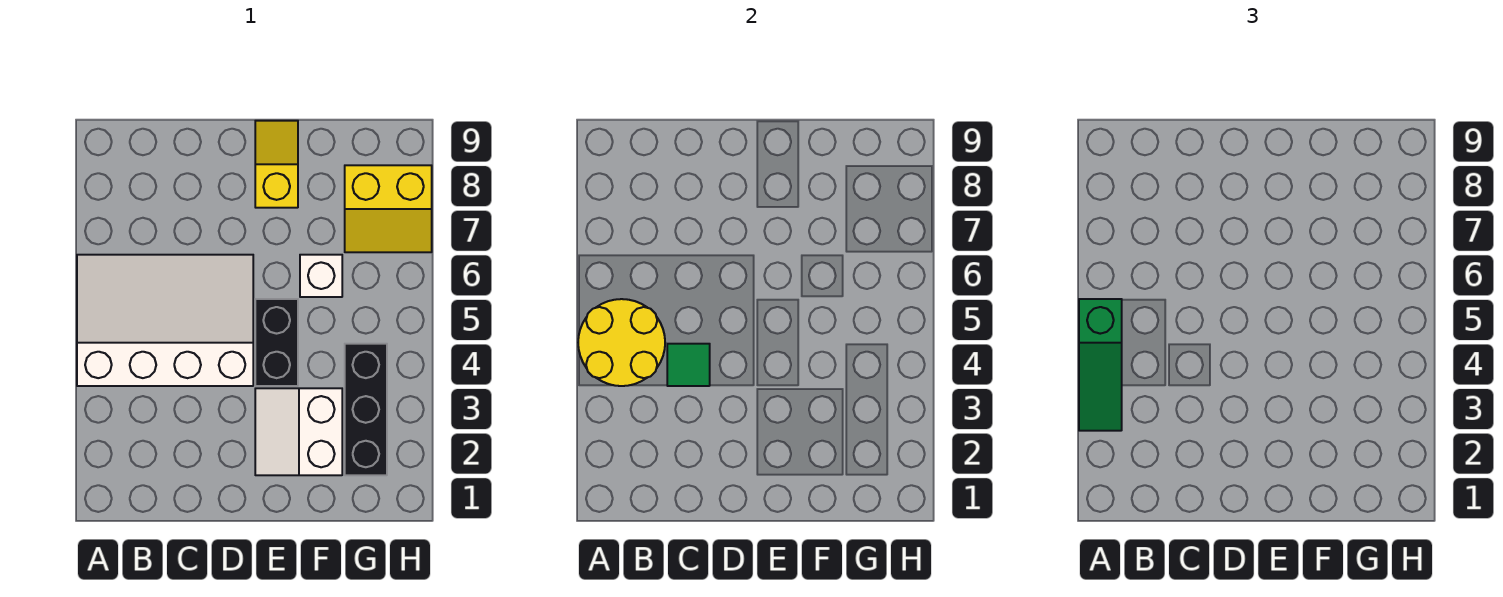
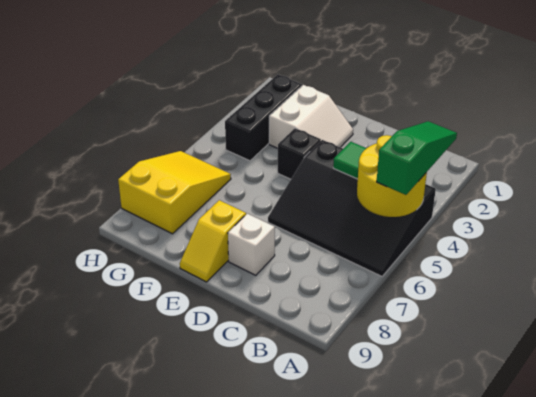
white 3x4 slope [77,255,253,386] -> black 3x4 slope [268,140,436,276]
black 1x2 brick [255,299,298,386] -> black 1x1 brick [278,128,321,179]
white 1x1 brick [300,255,342,297] -> white 1x1 brick moved to [228,214,275,275]
yellow 2x2 slope [345,165,432,252] -> yellow 2x3 slope [118,151,231,234]

